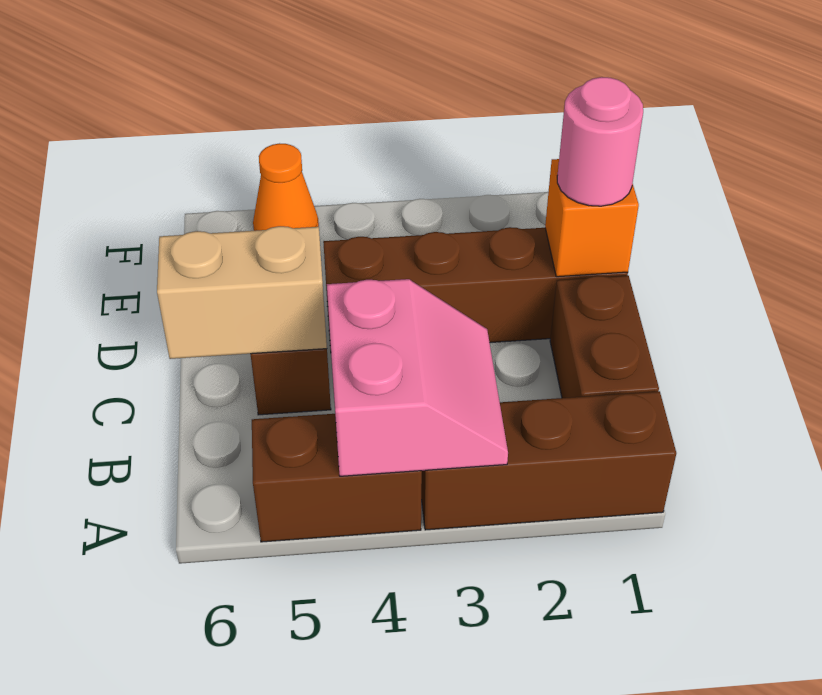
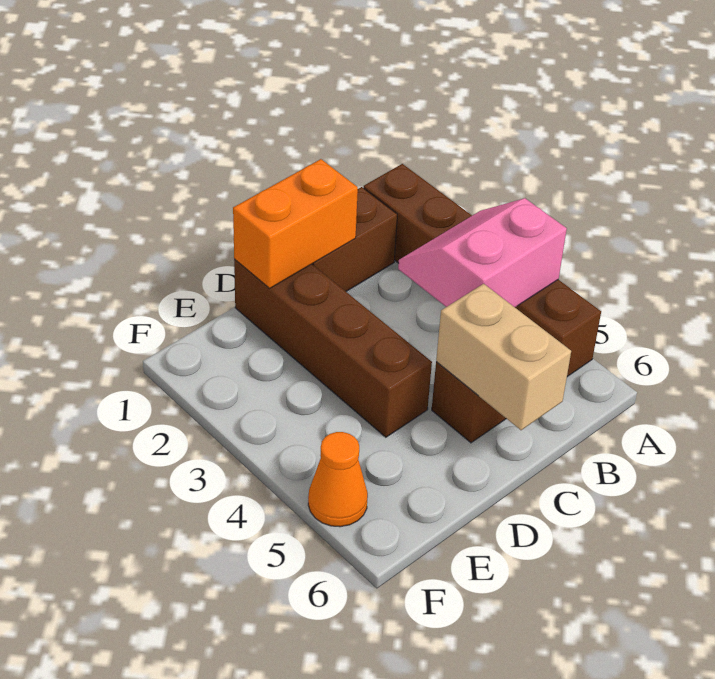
orange 1x1 brick [545,159,639,277] -> orange 1x2 brick [233,159,358,288]
pink 1x1 round brick [557,77,643,206] -> none

